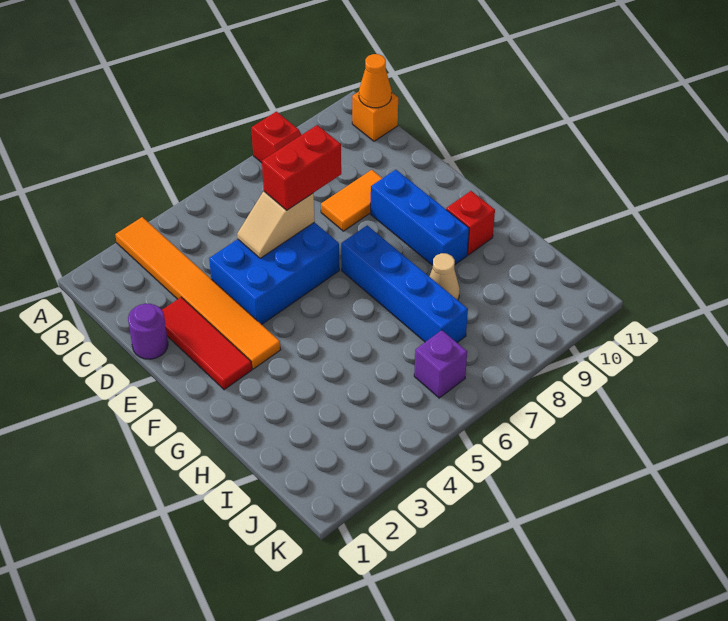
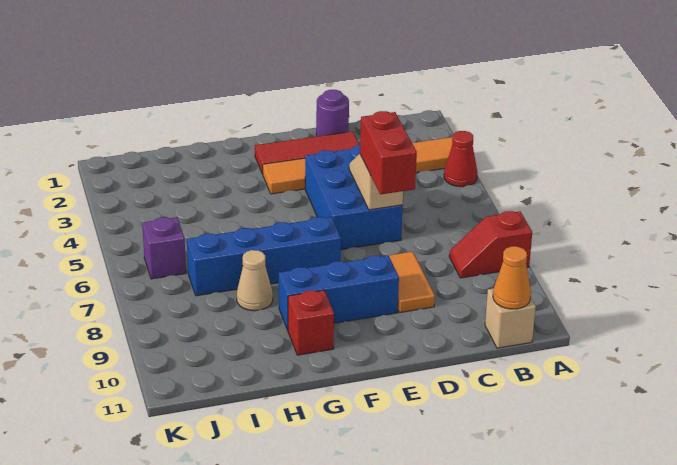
none -> red 1x1 cone [444,131,477,187]
orange 1x1 brick [352,92,398,141] -> tan 1x1 brick [485,288,536,348]

